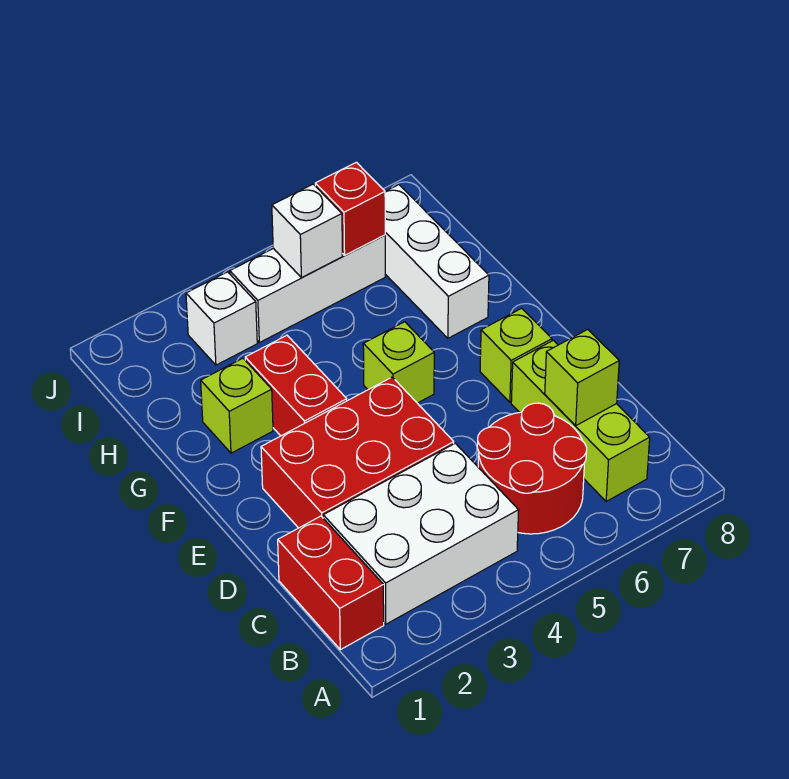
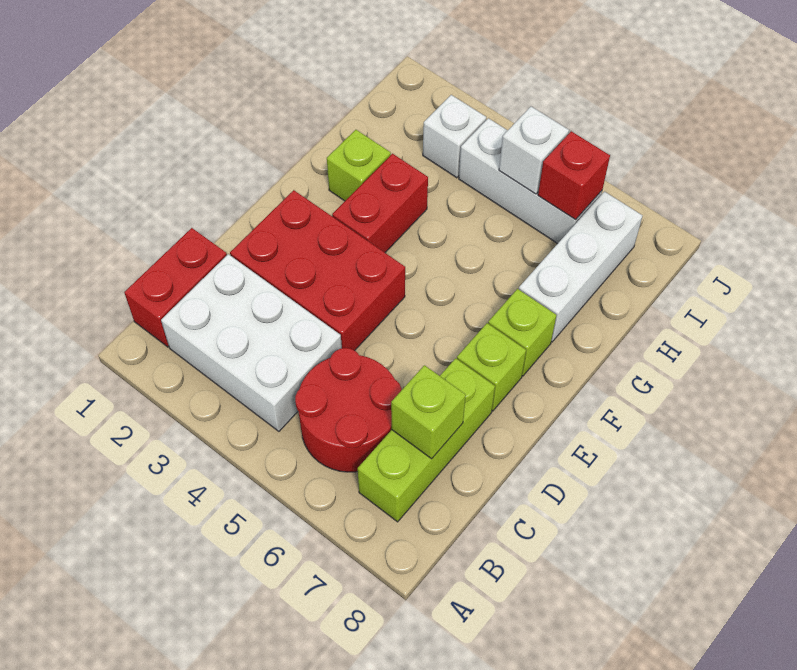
lime 1x1 brick [363,322,434,403] -> lime 1x1 brick moved to [488,289,557,376]

